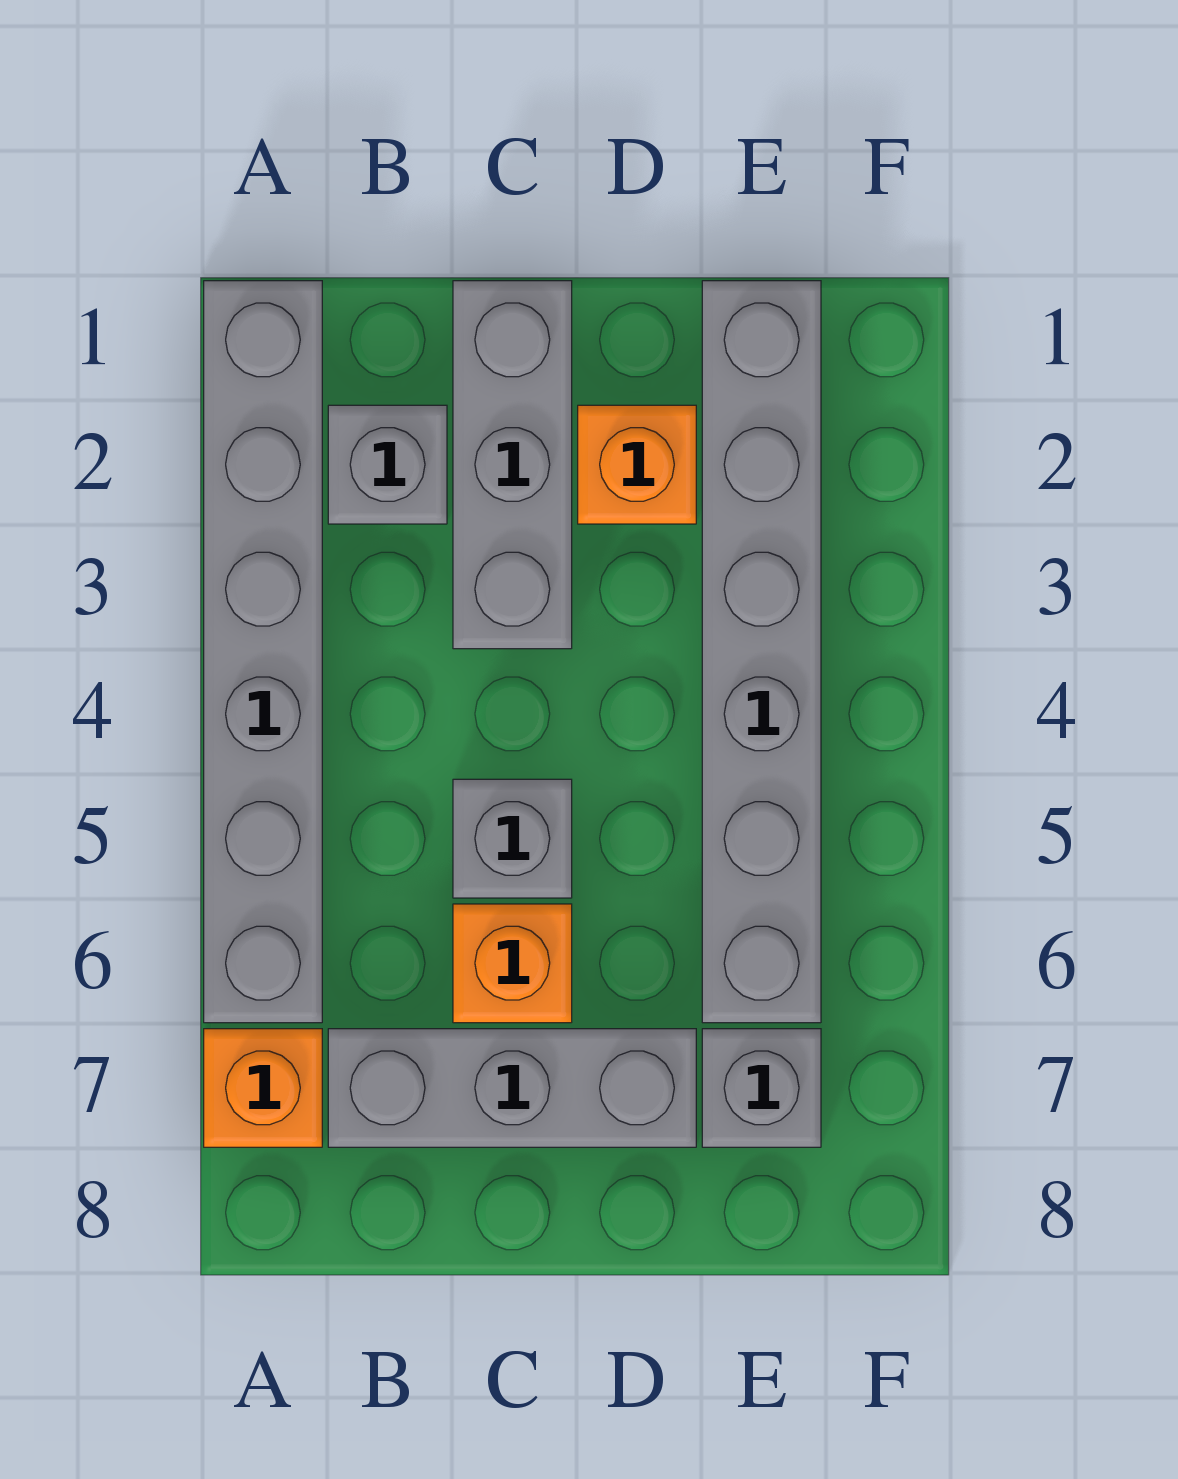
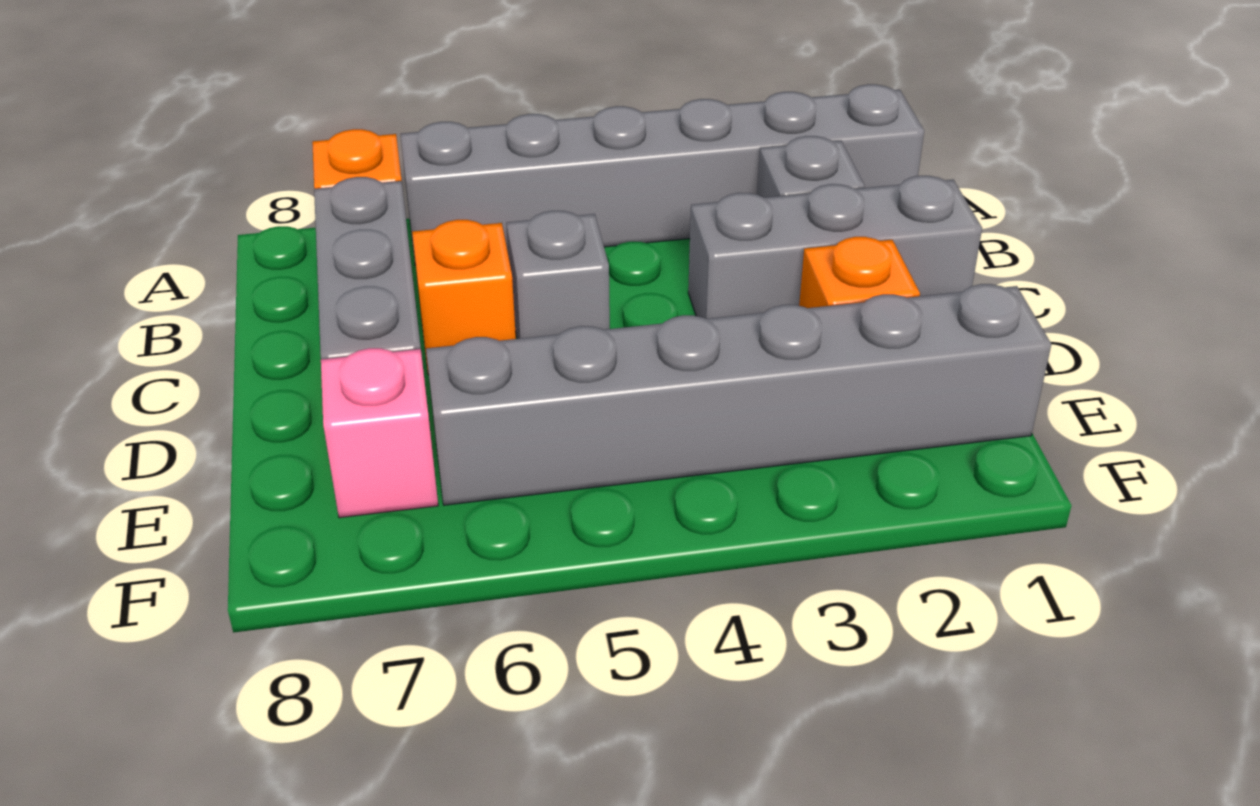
grey 1x1 brick [702,1029,821,1147] -> pink 1x1 brick [321,348,438,518]

